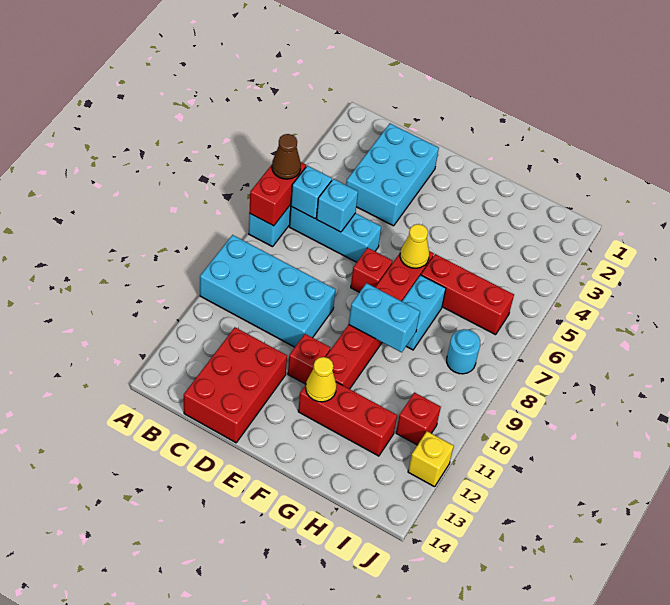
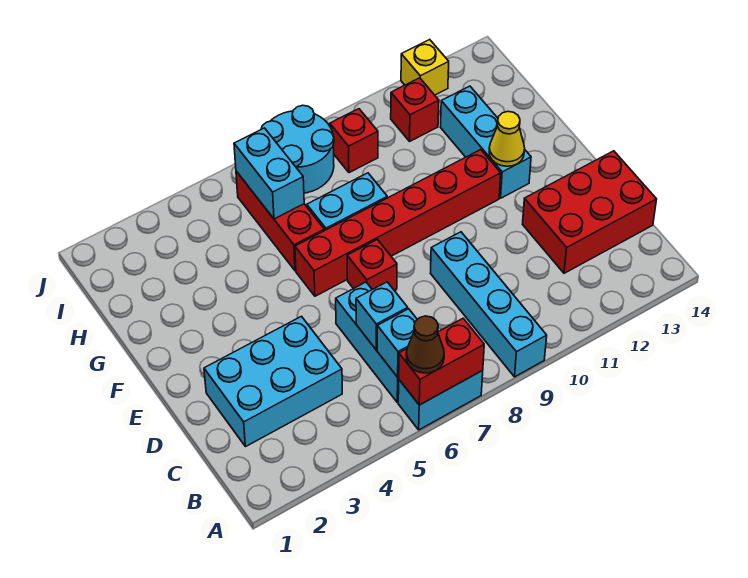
cyan 2x4 brick [200,235,336,347] -> cyan 1x4 brick [431,232,547,377]
red 1x1 brick [288,334,331,384] -> red 1x1 brick moved to [330,109,378,173]
yellow 1x1 cone [400,224,429,268] -> none
cyan 1x2 brick [349,283,420,352] -> cyan 1x2 brick moved to [234,128,304,219]
red 1x3 brick [298,382,397,456] -> cyan 1x3 brick [440,86,531,198]
cyan 1x1 round brick [447,329,480,374] -> cyan 2x2 round brick [261,105,334,193]

